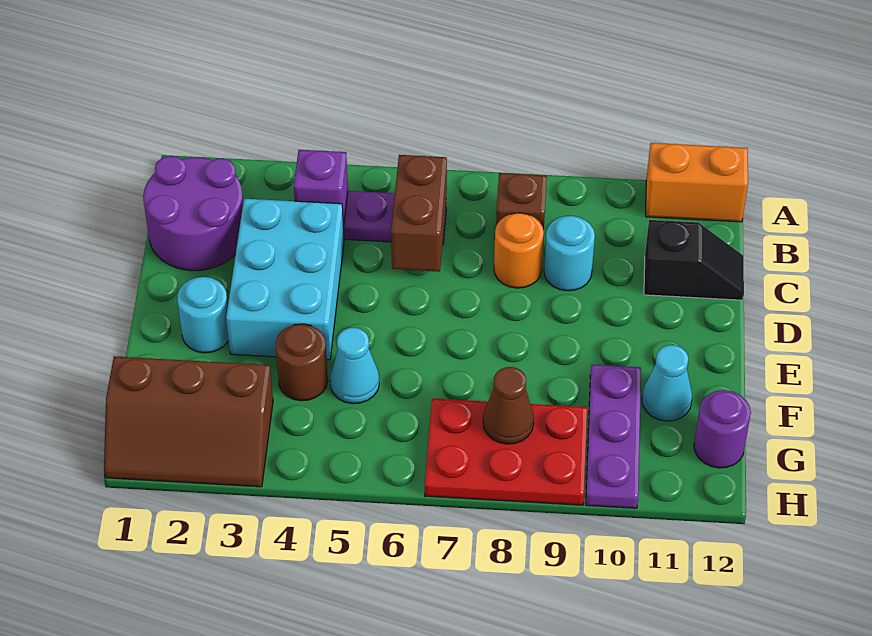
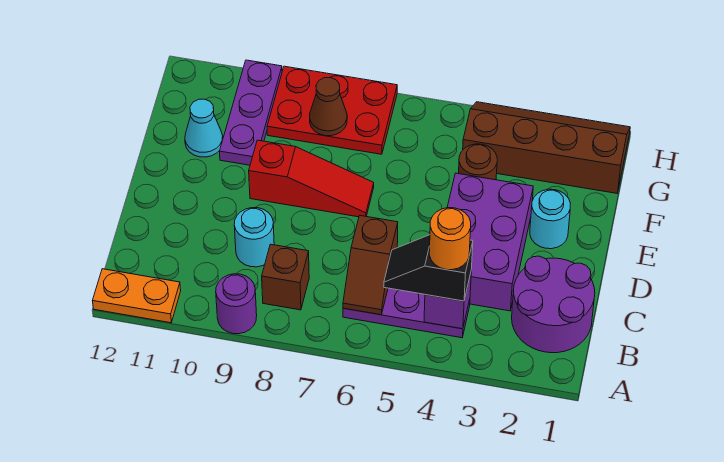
orange 1x2 brick [646,143,748,222] -> orange 1x2 plate [93,269,181,323]
brown 1x2 brick [391,155,447,272] -> brown 1x2 slope [343,216,398,315]
cyan 2x3 brick [226,199,344,360] -> purple 2x3 brick [447,173,533,311]
orange 1x1 round brick [494,213,544,288] -> orange 1x1 round brick moved to [429,208,471,270]
black 1x2 slope [644,220,744,300] -> black 1x2 slope moved to [384,235,473,301]
none -> red 1x3 slope [249,140,374,217]
cyan 1x1 cone [330,328,379,404] -> none
brown 2x3 slope [104,356,273,487] -> brown 2x4 slope [463,102,630,193]
purple 1x1 round brick [694,390,751,468] -> purple 1x1 round brick moved to [216,274,257,334]

